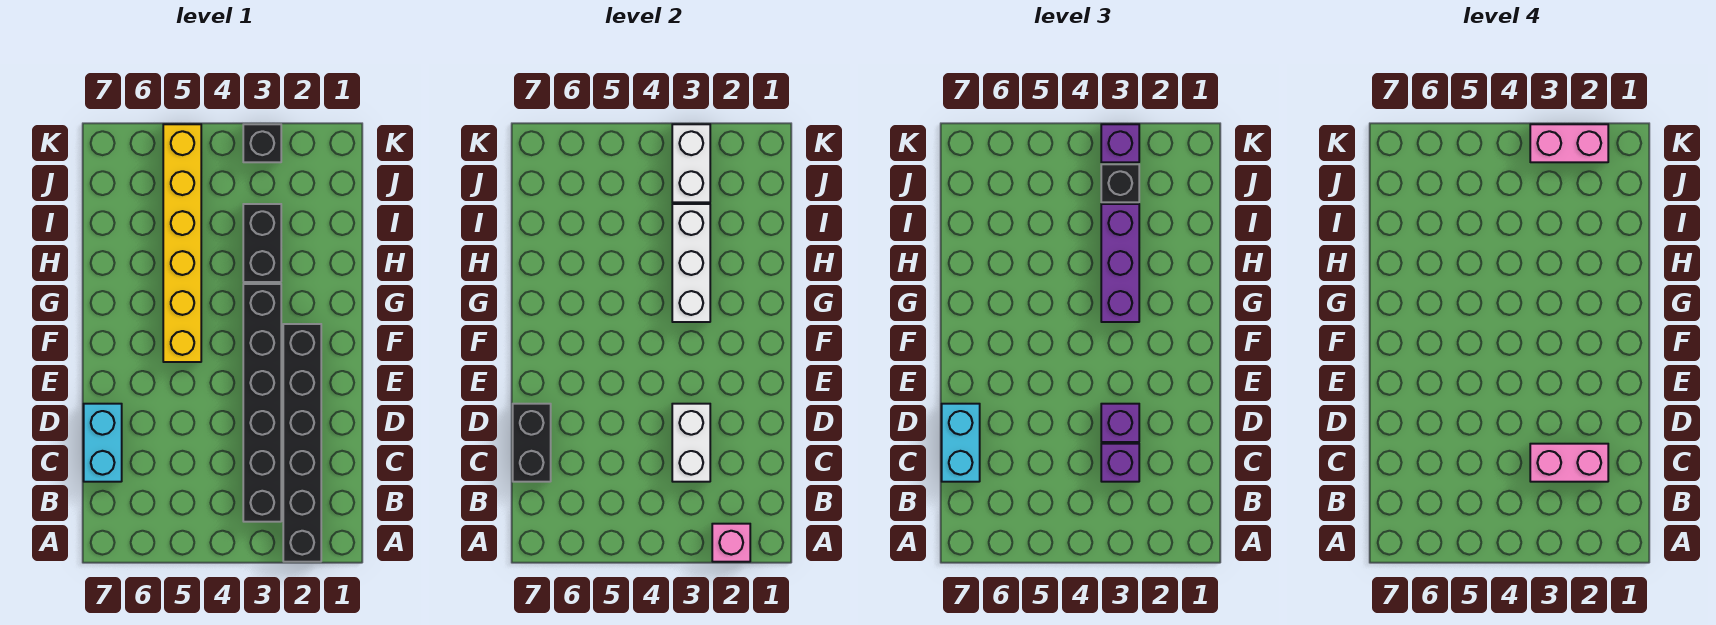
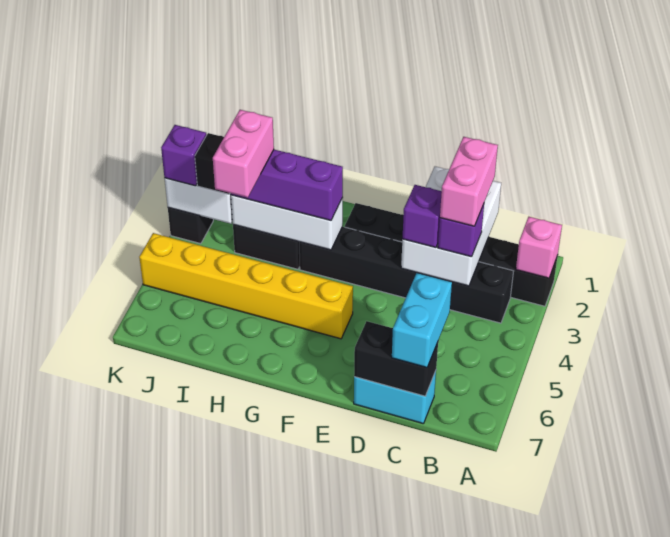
white 1x2 brick [672,404,710,482] -> white 2x3 brick [401,167,501,286]
cyan 1x2 brick [942,404,980,482] -> cyan 1x2 brick turned to [392,273,452,368]
pink 1x2 brick [1530,124,1608,162] -> pink 1x2 brick moved to [213,110,274,197]

